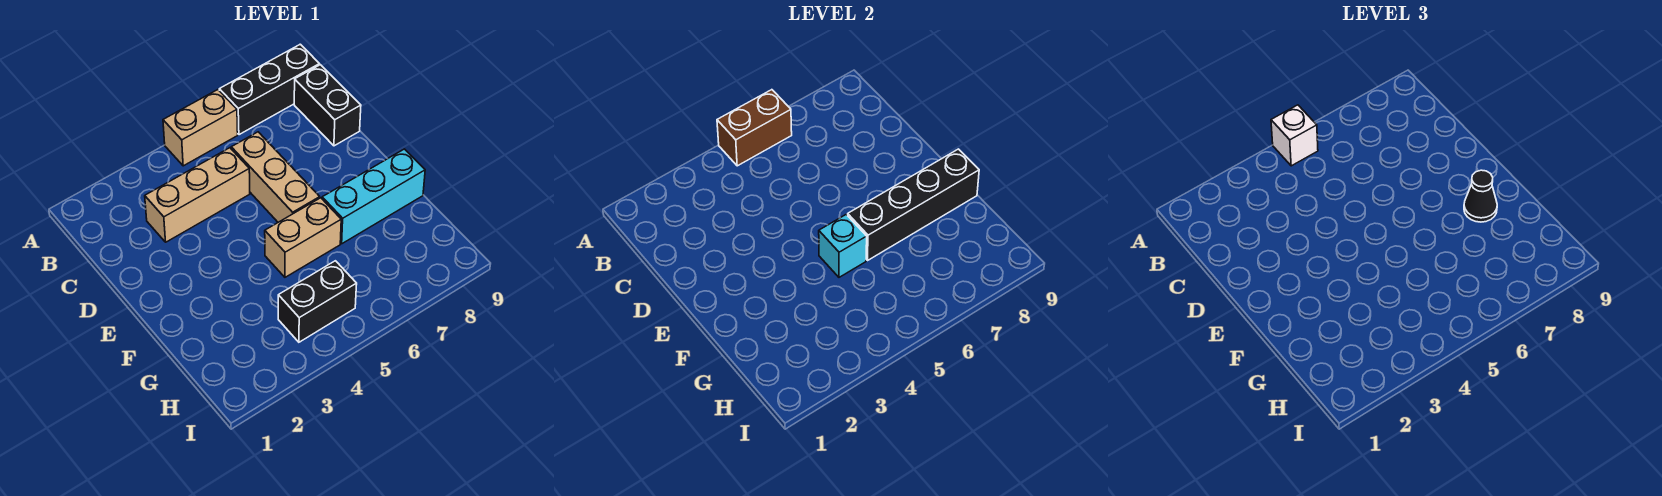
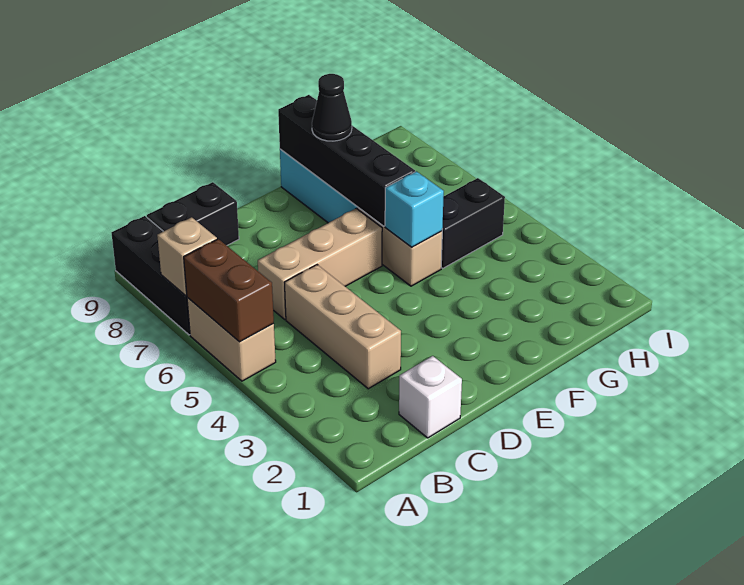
white 1x1 brick [1271,105,1318,166] -> white 1x1 brick moved to [399,356,462,438]
none -> tan 1x1 brick [157,217,217,296]
black 1x2 brick [278,261,357,342] -> black 1x2 brick turned to [441,178,505,268]

